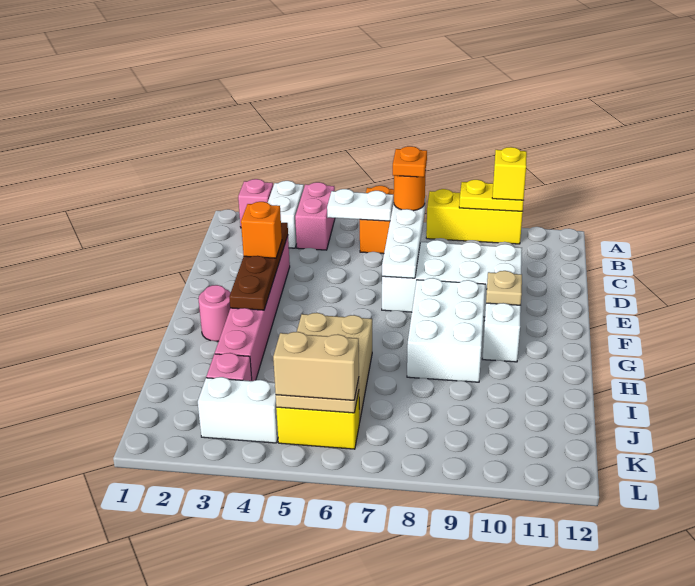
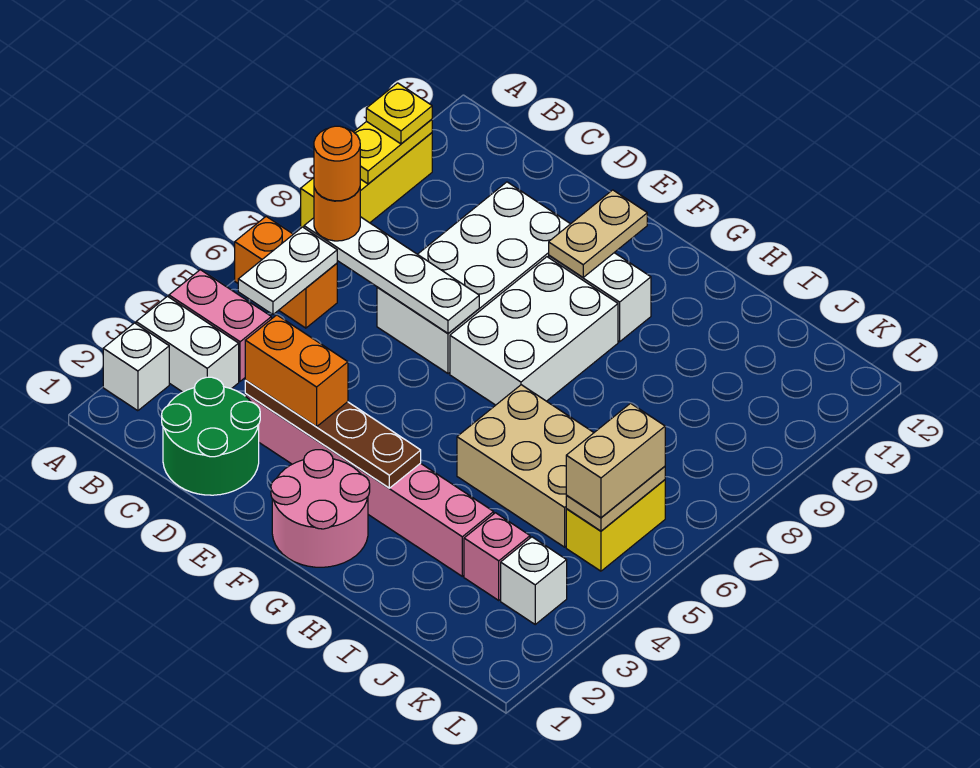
pink 1x1 brick [238,179,273,227] -> white 1x1 brick [103,323,169,411]
yellow 1x1 brick [492,147,527,200] -> yellow 1x1 plate [366,83,432,144]
orange 1x1 plate [393,146,427,177] -> orange 1x1 round brick [314,126,360,201]
none -> green 2x2 round brick [162,377,260,495]
orange 1x1 brick [241,202,282,258] -> orange 1x2 brick [245,315,348,427]
white 2x3 brick [407,278,485,382] -> white 2x3 brick turned to [450,257,618,405]
tan 1x1 plate [486,271,522,305] -> tan 1x2 plate [549,190,647,277]
pink 1x1 round brick [198,285,231,341] -> pink 2x2 round brick [271,450,370,567]
white 1x2 brick [198,377,278,443] -> white 1x1 brick [501,537,567,624]

